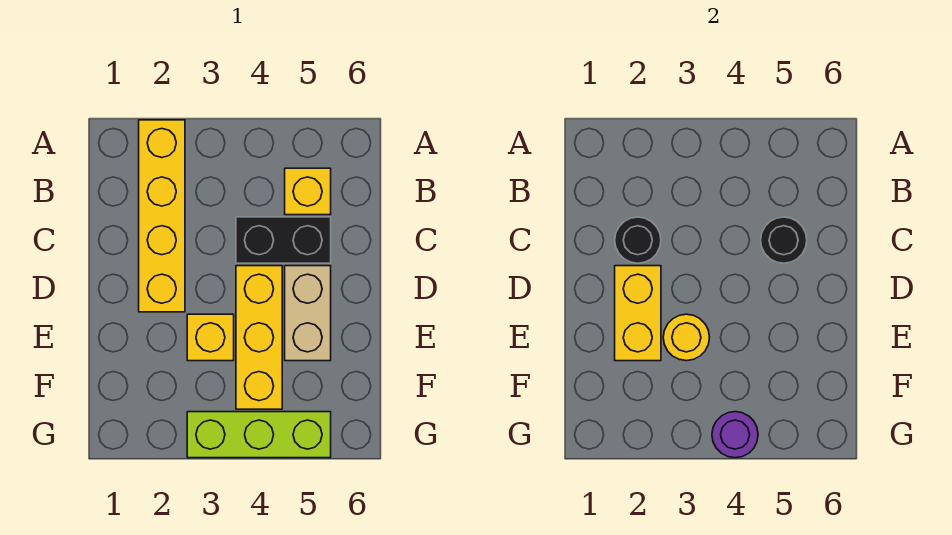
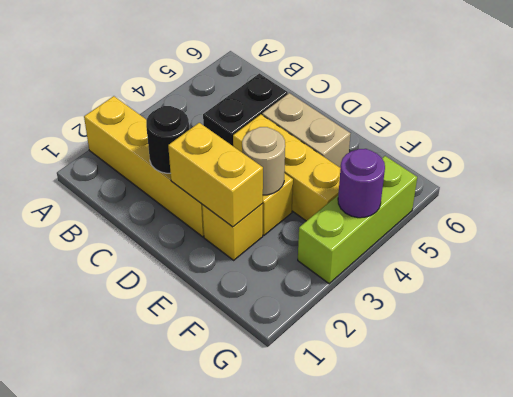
yellow 1x1 brick [285,168,331,215] -> yellow 1x1 brick moved to [202,204,263,260]
black 1x1 round brick [761,217,807,263] -> none
yellow 1x1 round brick [663,314,710,361] -> tan 1x1 round brick [242,127,285,195]

